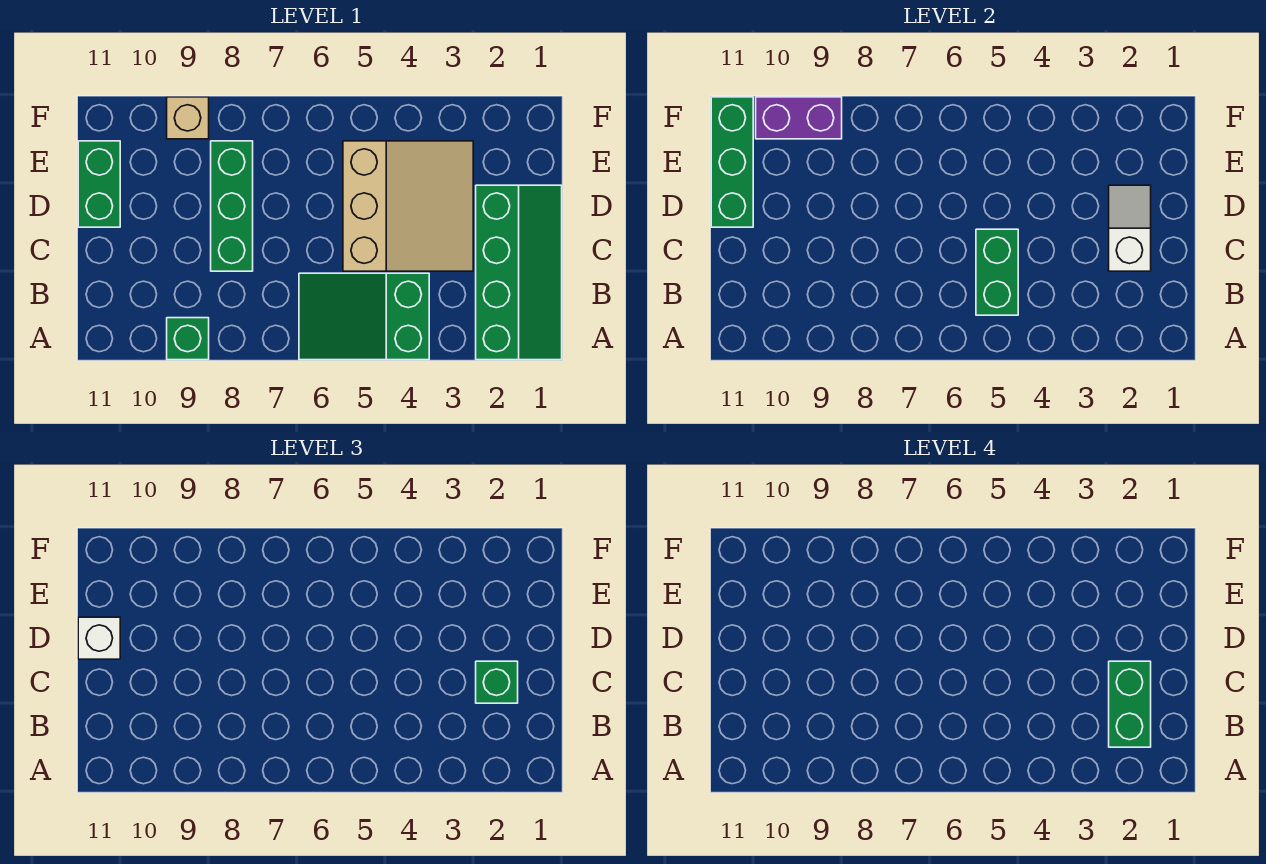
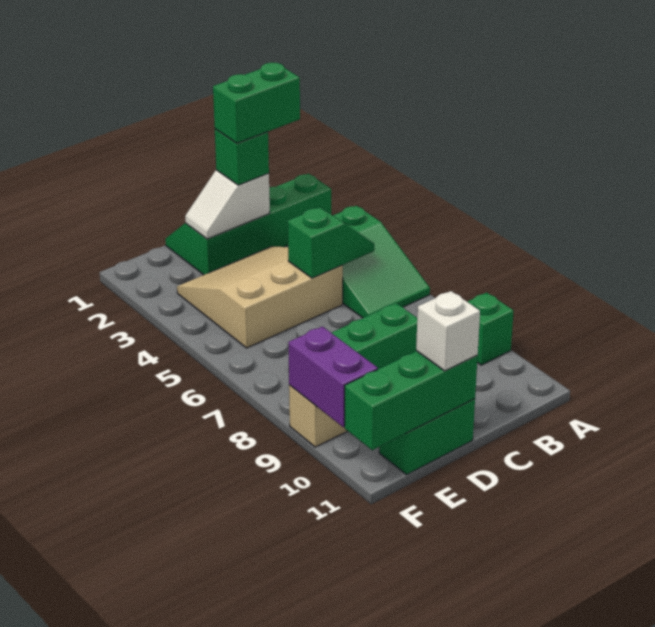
green 1x2 brick [976,229,1018,315] -> green 1x2 slope [288,207,374,278]

